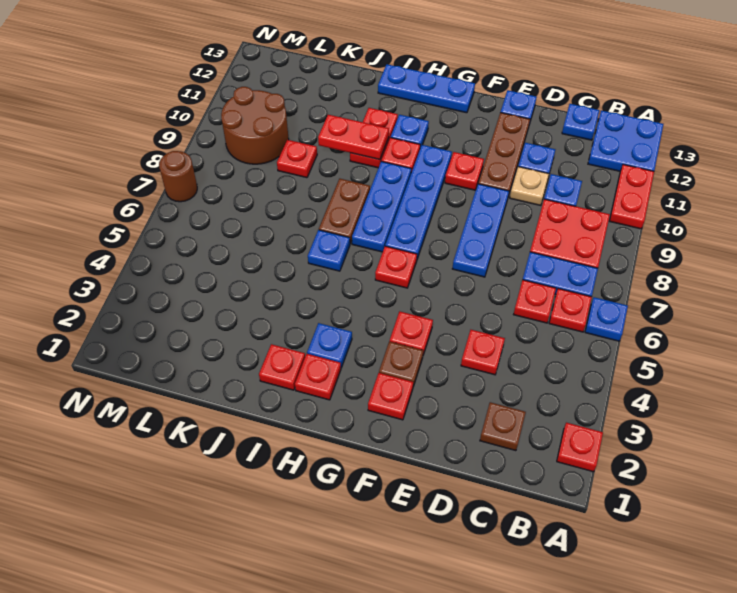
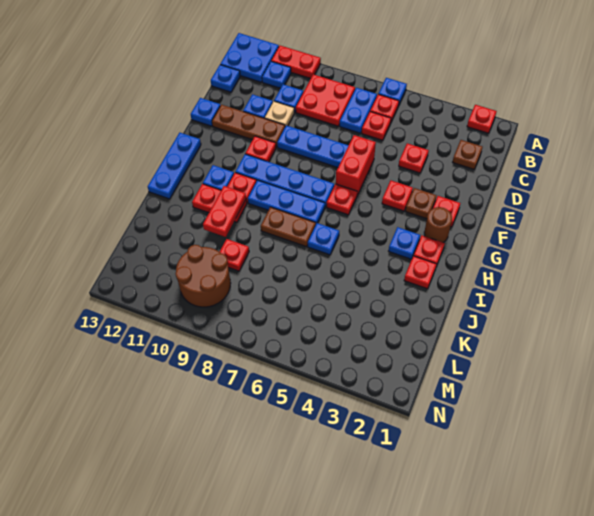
none -> blue 1x1 plate [262,61,291,88]
none -> red 1x2 brick [336,135,376,195]
brown 1x1 round brick [159,151,197,202] -> brown 1x1 round brick moved to [424,207,452,242]

